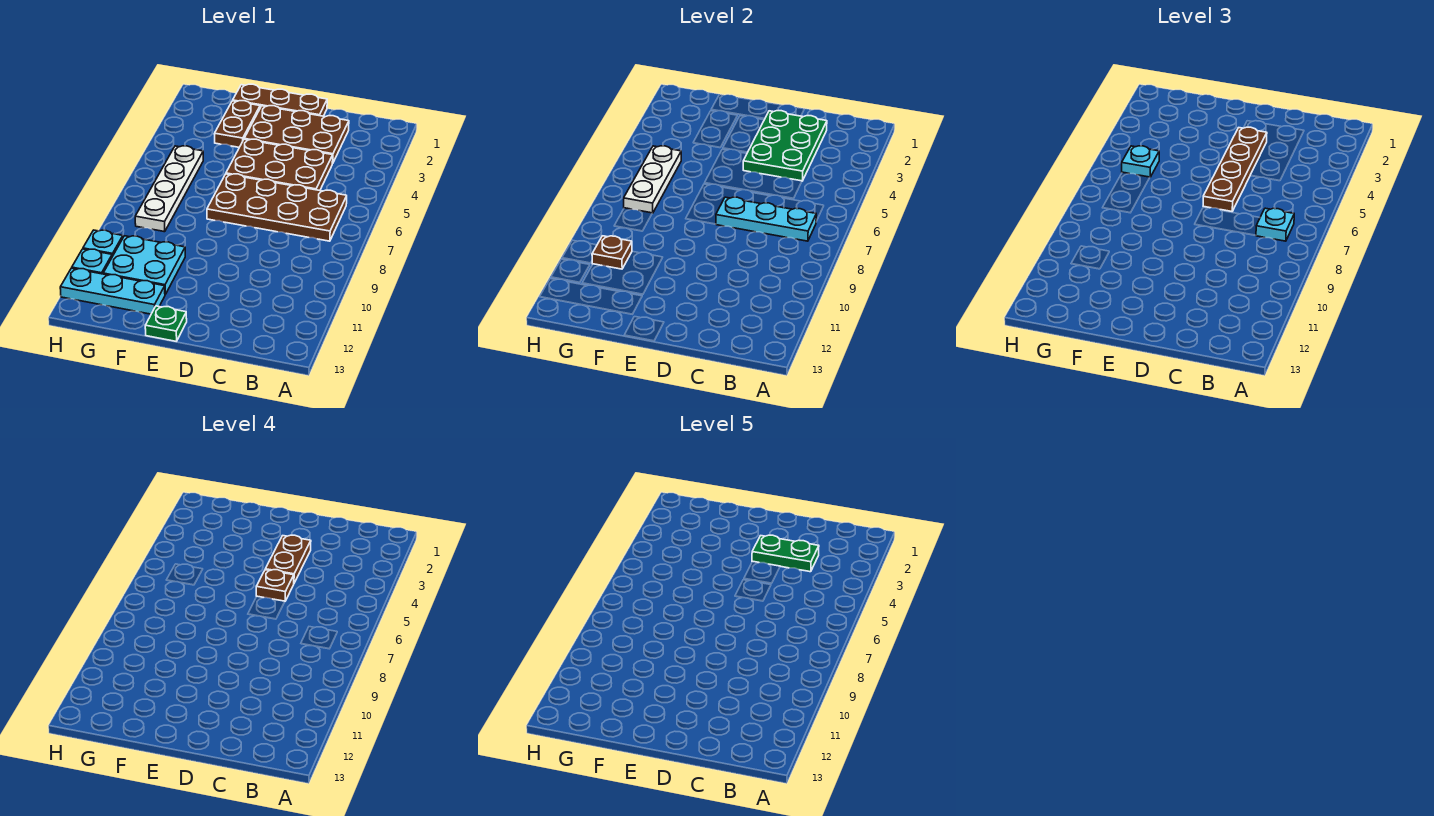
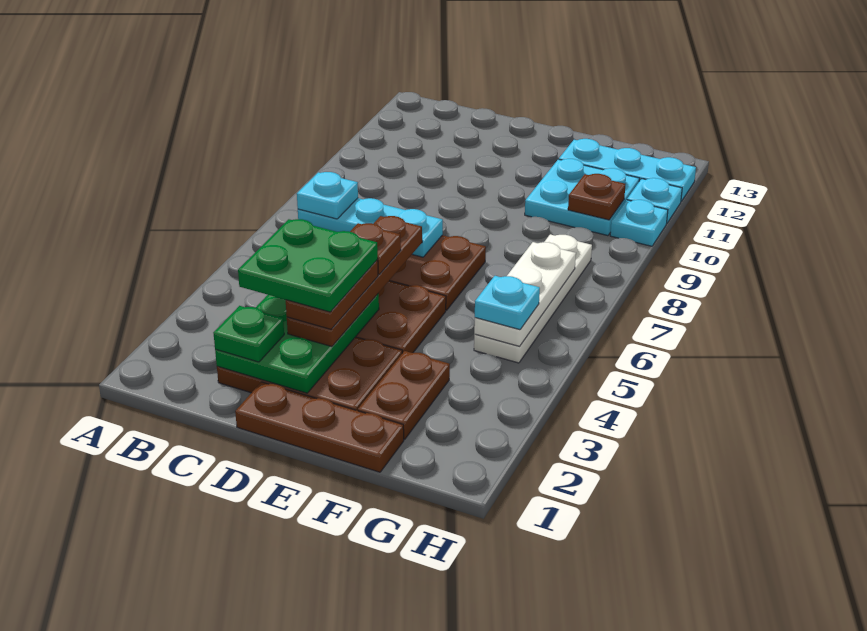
green 1x2 plate [752,535,819,572] -> green 2x2 plate [238,219,378,312]
green 1x1 plate [145,306,187,341] -> green 1x1 plate moved to [214,306,284,362]

